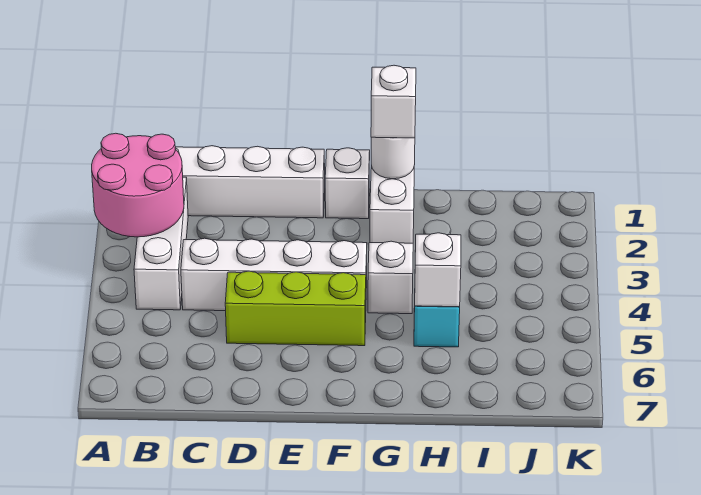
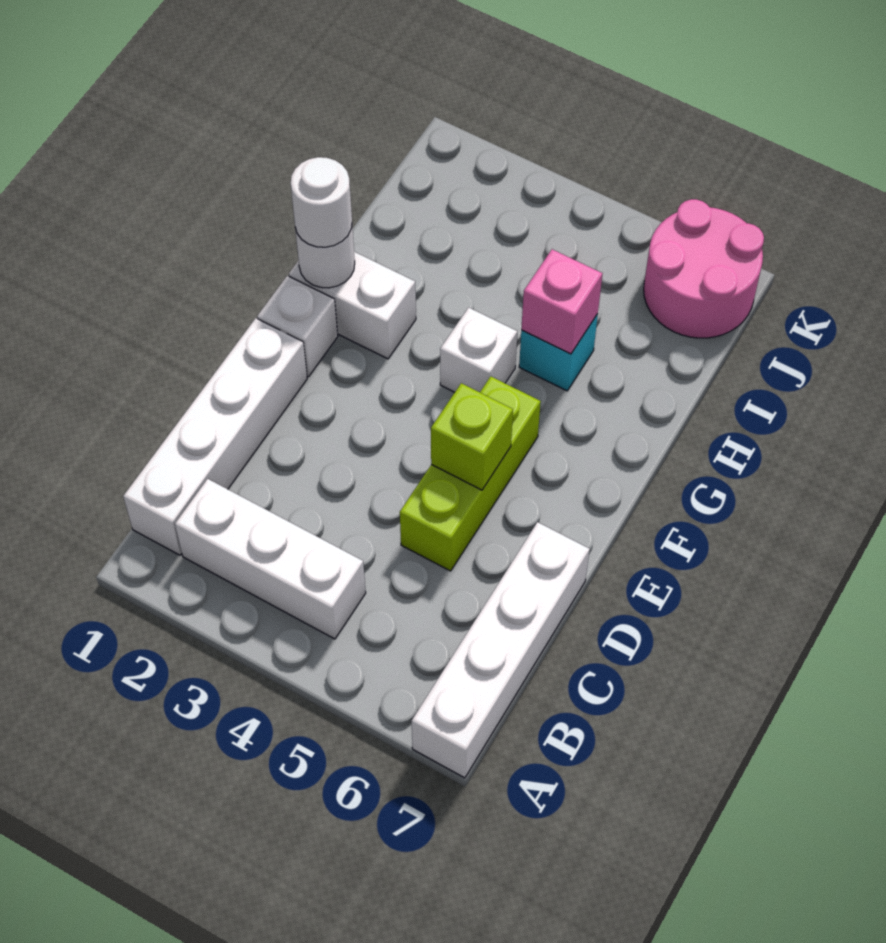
pink 2x2 round brick [92,133,184,237] -> pink 2x2 round brick moved to [644,199,764,338]
white 1x4 brick [181,238,367,311] -> white 1x4 brick moved to [412,522,590,778]
none -> lime 1x1 brick [431,383,513,490]
white 1x1 brick [371,65,416,138] -> white 1x1 round brick [291,157,352,247]
white 1x1 brick [415,233,461,307] -> pink 1x1 brick [521,249,603,354]

